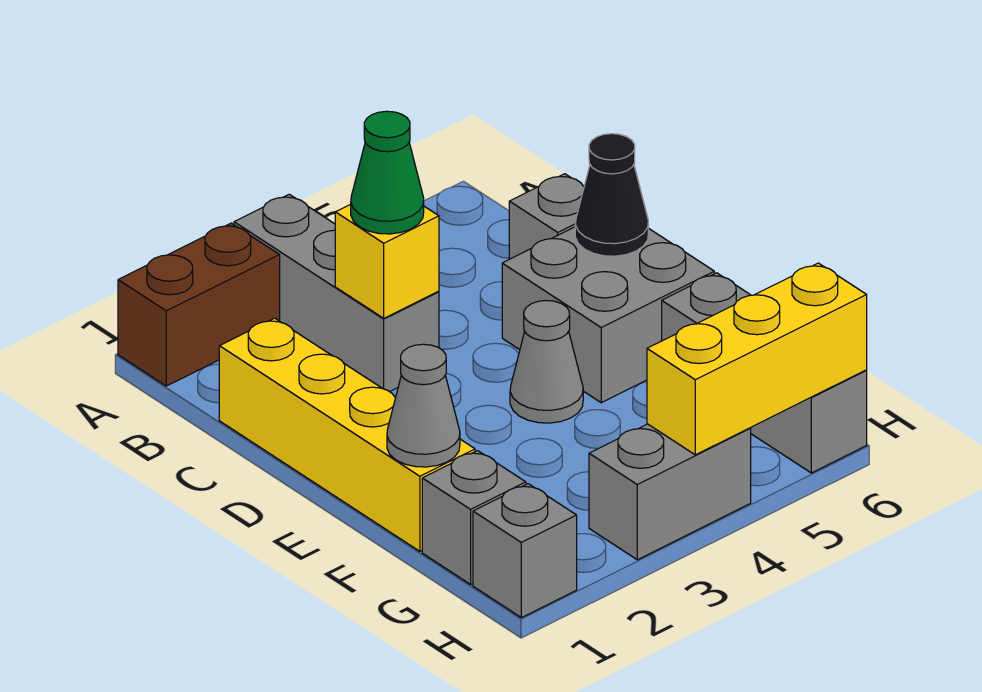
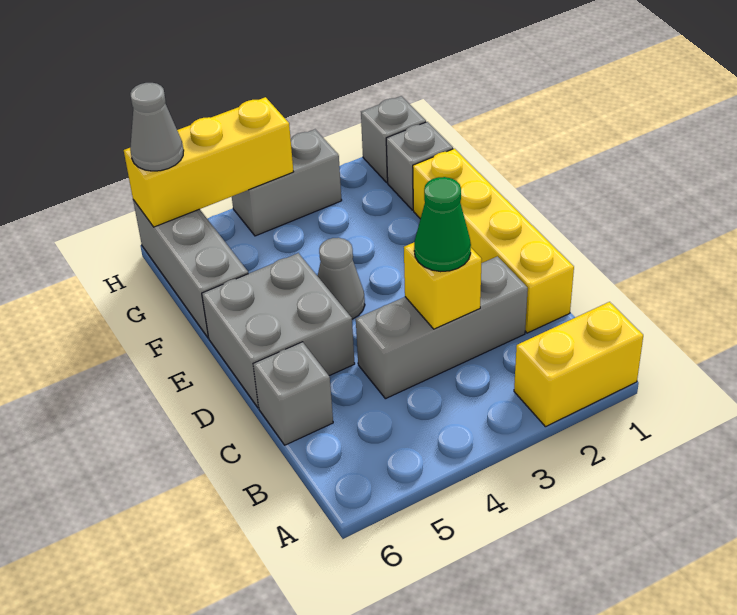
brown 1x2 brick [118,223,280,386] -> yellow 1x2 brick [514,302,643,427]
grey 1x3 brick [234,194,439,392] -> grey 1x3 brick turned to [356,256,528,399]
black 1x1 cone [575,134,648,256] -> none
grey 1x1 cone [387,344,460,467] -> grey 1x1 cone moved to [130,83,184,171]

